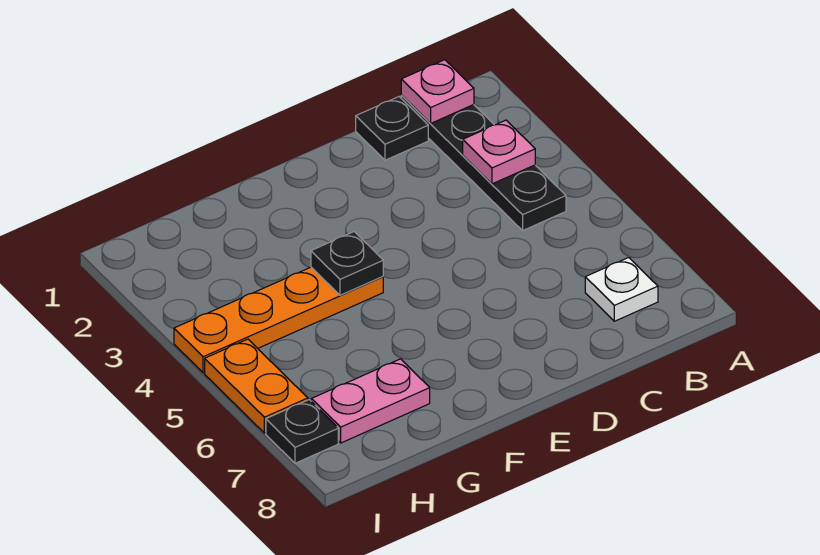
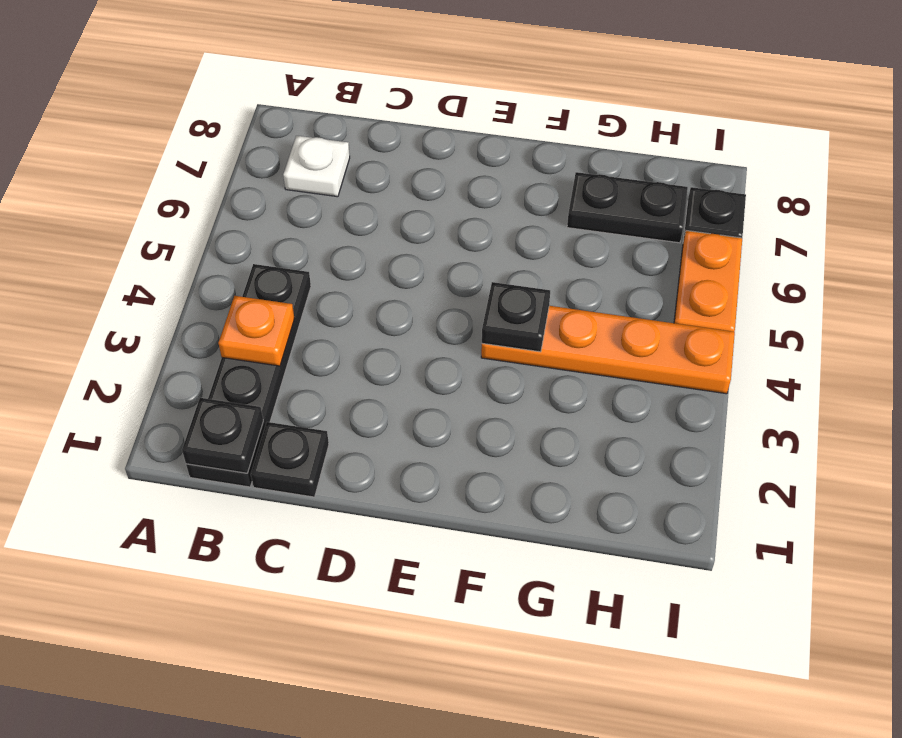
pink 1x1 plate [401,60,474,124] -> black 1x1 plate [182,398,263,473]
pink 1x1 plate [463,120,535,184] -> orange 1x1 plate [218,296,295,366]
pink 1x2 plate [311,359,430,443] -> black 1x2 plate [567,172,688,243]

